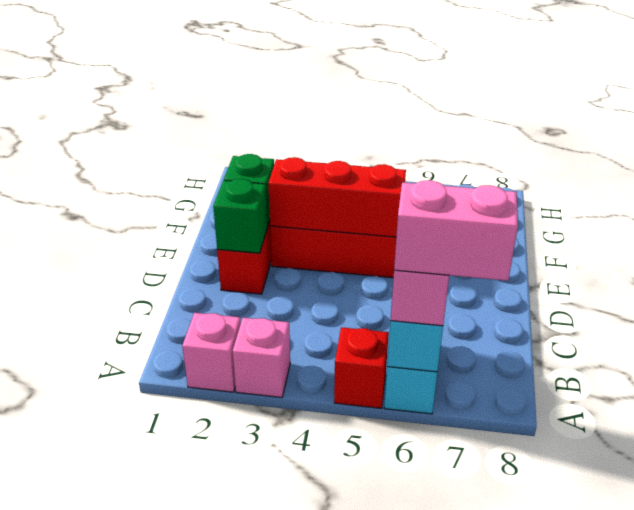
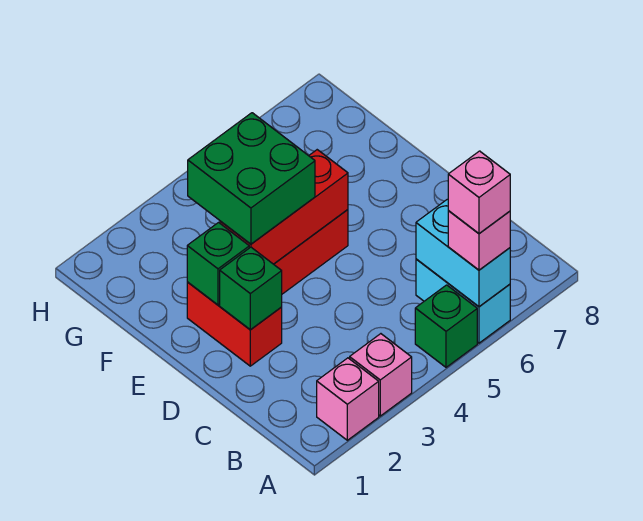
red 1x1 brick [334,327,389,408] -> green 1x1 brick [415,285,477,367]
pink 1x2 brick [394,180,518,281] -> pink 1x1 brick [448,151,510,234]
none -> green 2x2 brick [188,113,315,244]

